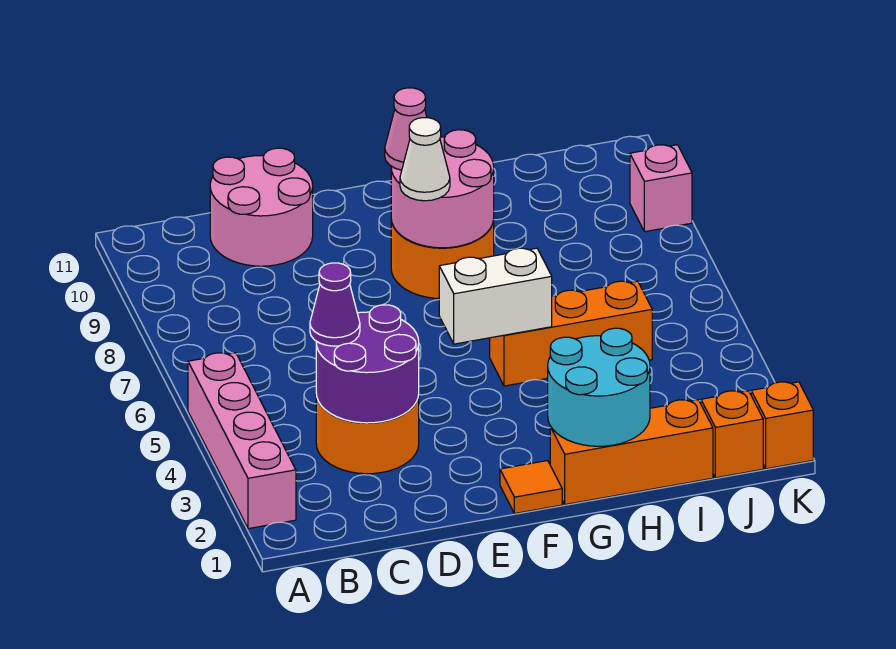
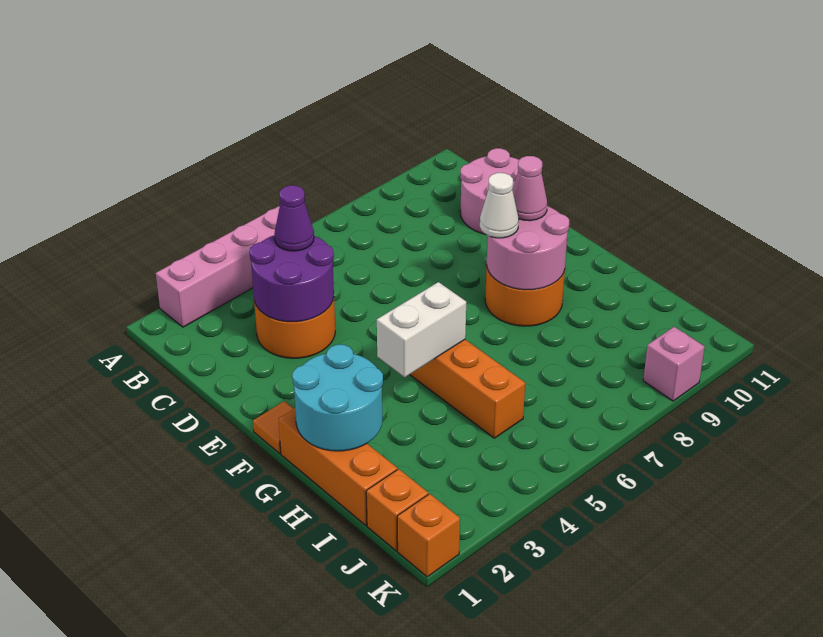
white 1x2 brick [439,248,552,344] -> white 1x2 brick turned to [377,282,466,377]

